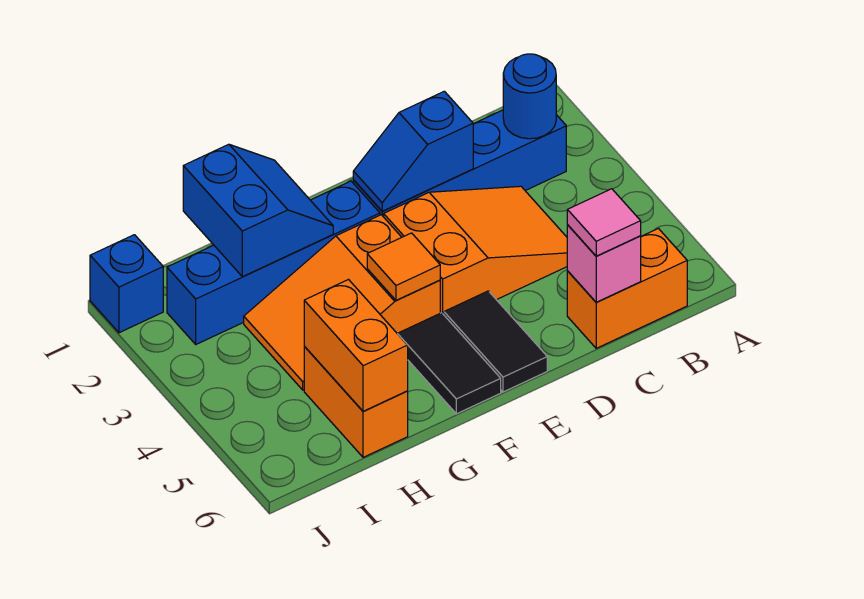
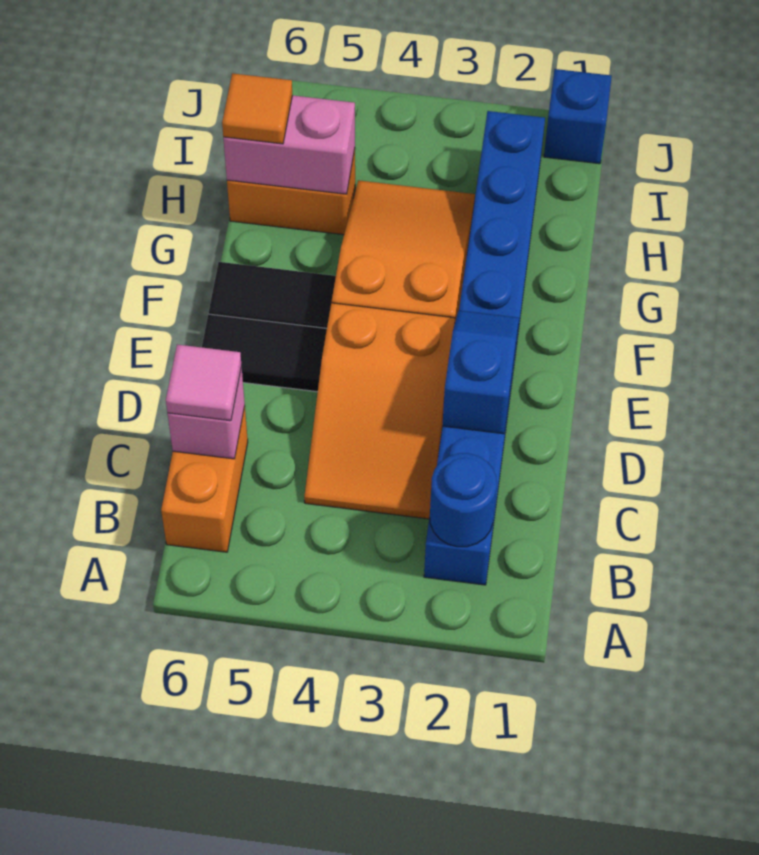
orange 1x1 tile [367,233,440,300] -> orange 1x1 tile moved to [222,73,292,144]
blue 2x2 slope [183,144,333,277] -> none
orange 1x2 brick [304,280,408,411] -> pink 1x2 brick [223,95,355,194]

